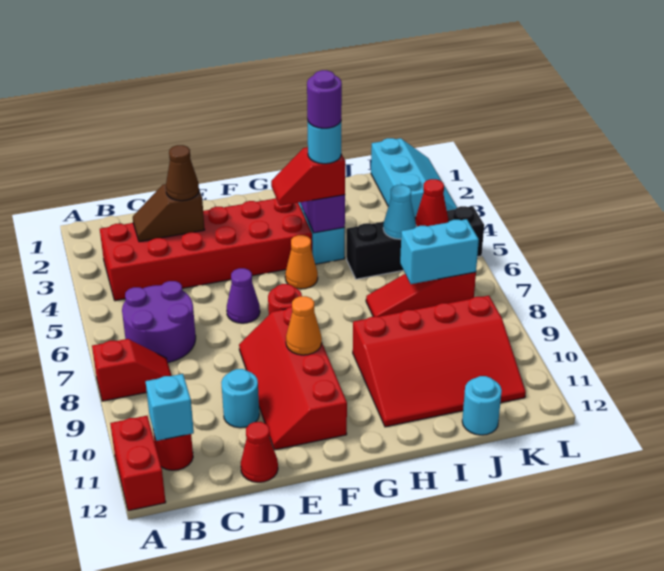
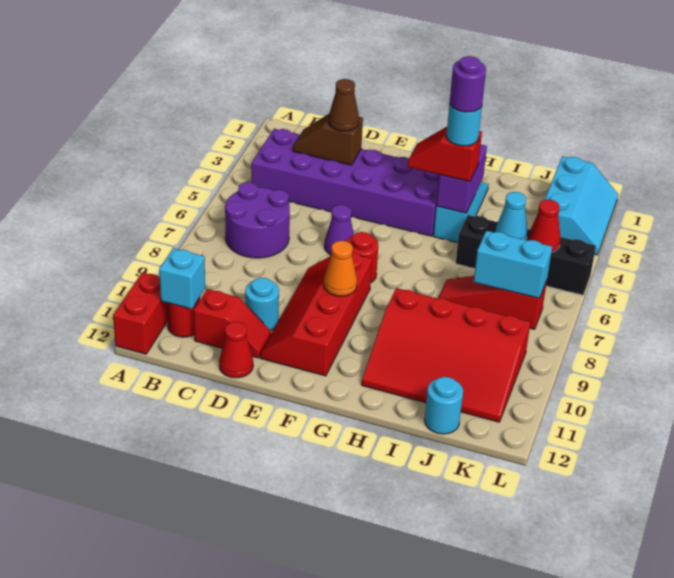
red 1x2 slope [92,339,171,401] -> red 1x2 slope moved to [194,289,271,358]
red 2x6 brick [100,198,312,301] -> purple 2x6 brick [252,129,439,236]
orange 1x1 cone [285,235,318,289] -> none

